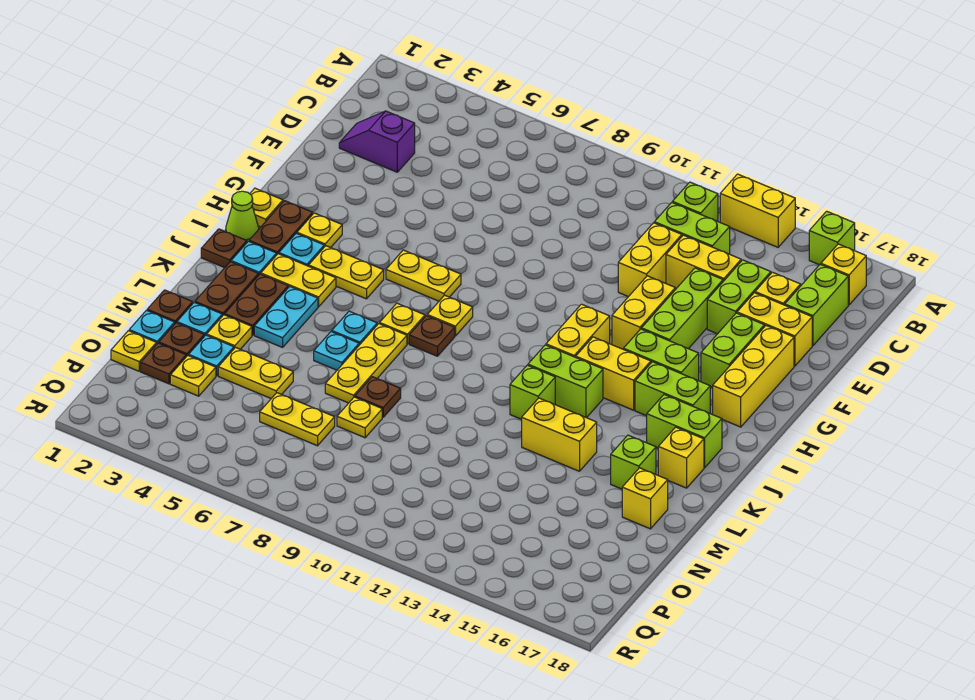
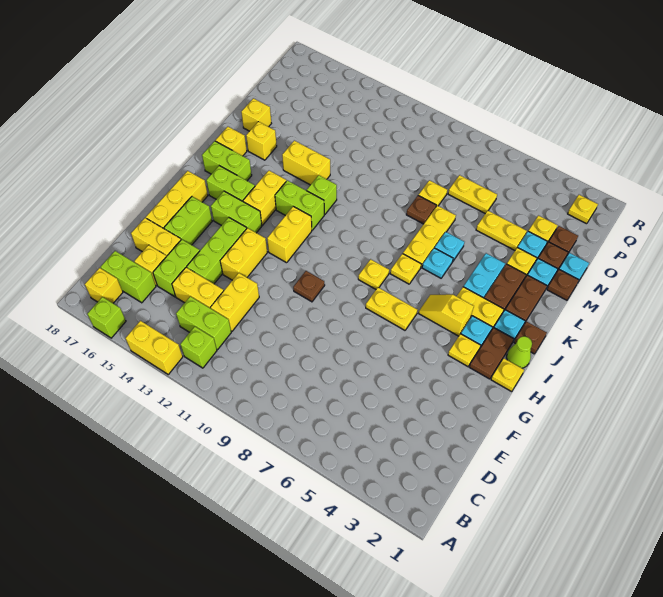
lime 1x2 brick [785,264,848,346] -> lime 1x2 brick turned to [101,251,156,303]
purple 1x2 slope [339,111,415,172] -> none
yellow 1x2 plate [309,246,384,299] -> yellow 1x2 slope [419,294,474,336]
yellow 1x2 brick [576,337,651,410] -> yellow 1x2 brick turned to [243,171,286,225]
brown 1x1 plate [409,316,455,356] -> brown 1x1 plate moved to [293,271,325,302]
lime 1x1 brick [611,435,656,489] -> yellow 1x1 brick [246,122,277,160]
yellow 1x1 plate [111,331,157,371] -> yellow 1x1 plate moved to [568,195,598,224]

